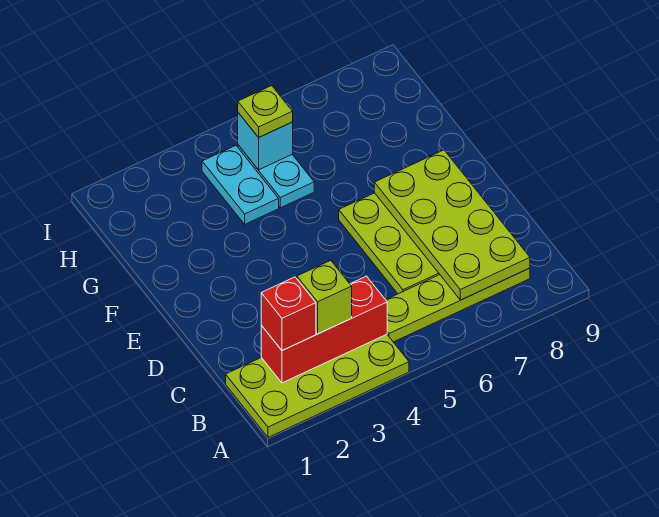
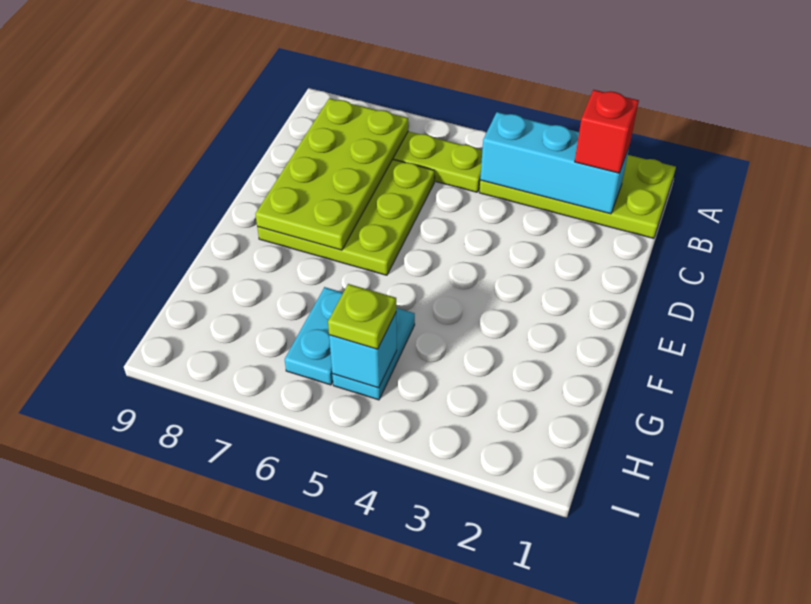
red 1x3 brick [261,276,387,383] -> cyan 1x3 brick [480,112,629,214]
lime 1x1 brick [297,260,352,334] -> none
cyan 1x2 plate [202,146,279,224] -> cyan 1x2 plate moved to [285,287,343,385]

